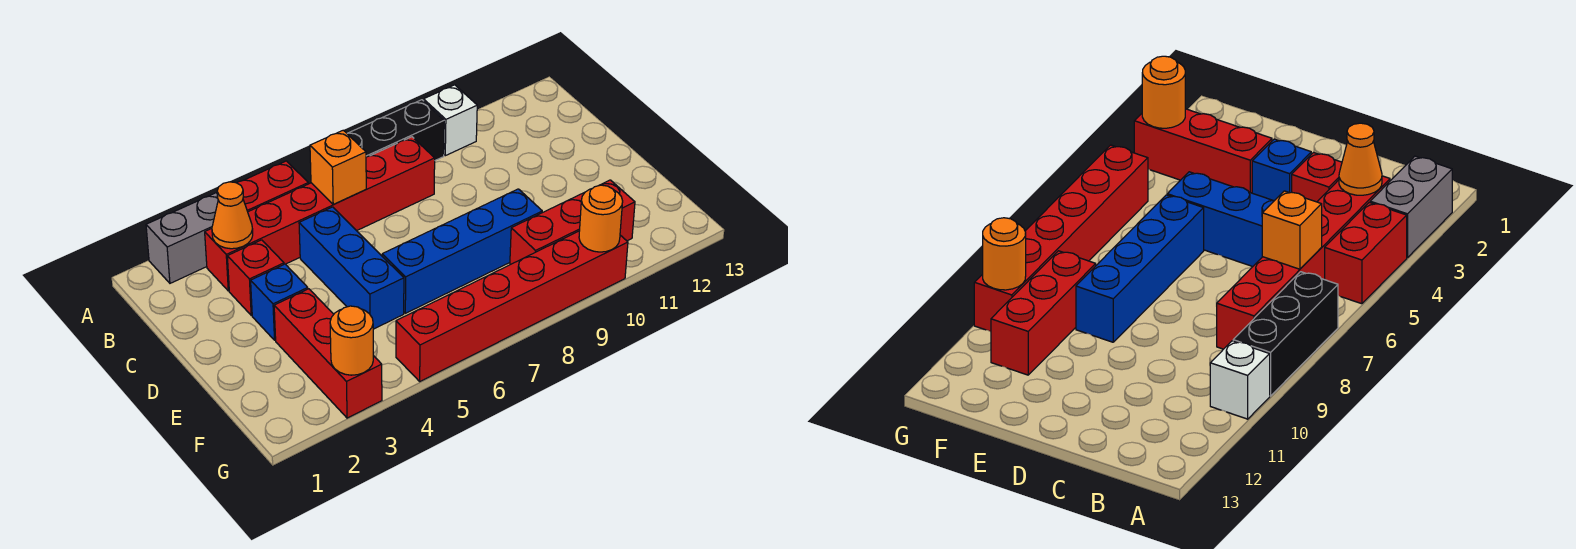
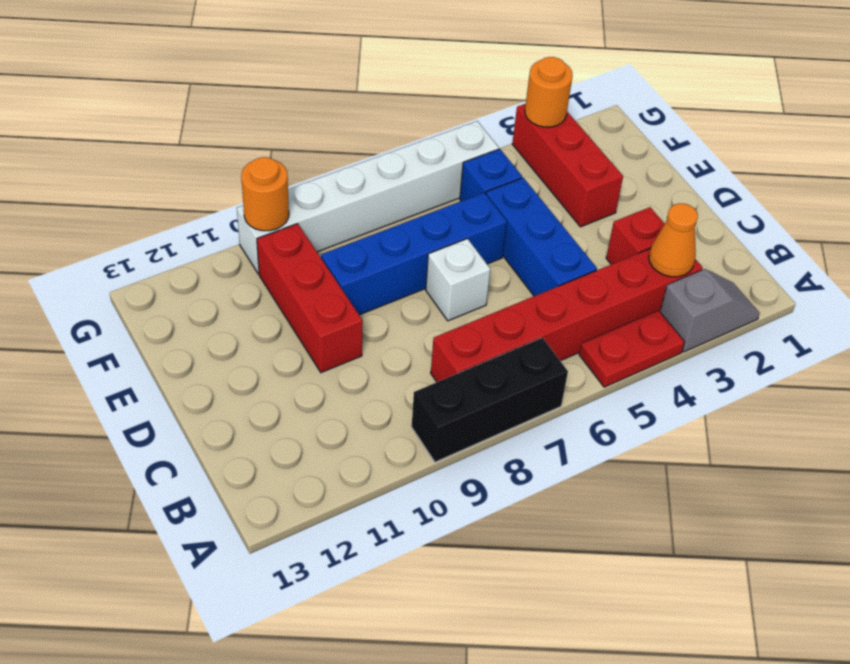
grey 1x2 brick [146,193,218,283] -> grey 1x2 slope [660,269,760,352]
red 1x2 brick [237,161,308,212] -> red 1x2 plate [579,310,685,387]
white 1x1 brick [424,85,477,156] -> white 1x1 brick moved to [426,239,490,321]
orange 1x1 brick [310,130,366,204] -> none
blue 1x1 brick [251,264,308,340] -> blue 1x1 brick moved to [460,149,522,201]
red 1x3 brick [510,180,635,265] -> red 1x3 brick turned to [257,224,363,373]
red 1x6 brick [396,231,628,381] -> white 1x6 brick [237,121,499,274]

